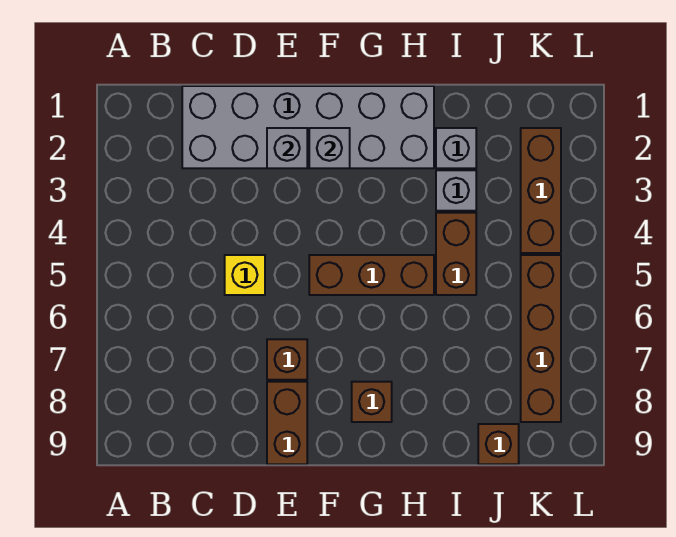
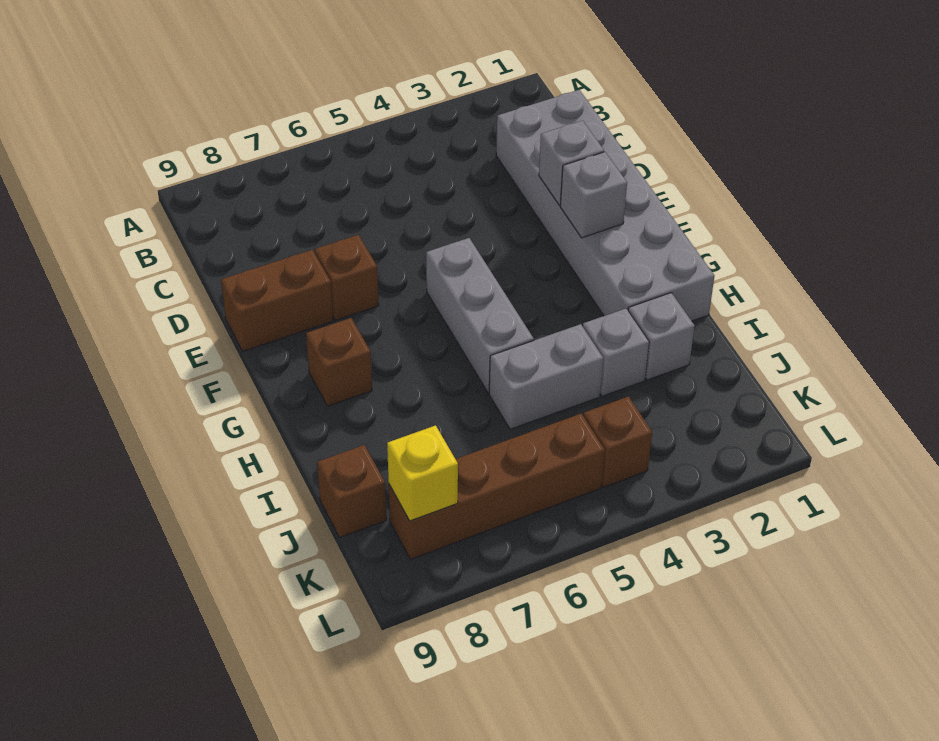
yellow 1x1 brick [225,255,265,295] -> yellow 1x1 brick moved to [387,425,458,521]
brown 1x3 brick [309,255,434,295] -> grey 1x3 brick [426,238,534,393]
brown 1x2 brick [436,213,476,295] -> grey 1x2 brick [489,324,603,429]
brown 1x3 brick [521,128,561,253] -> brown 1x1 brick [583,397,652,487]

